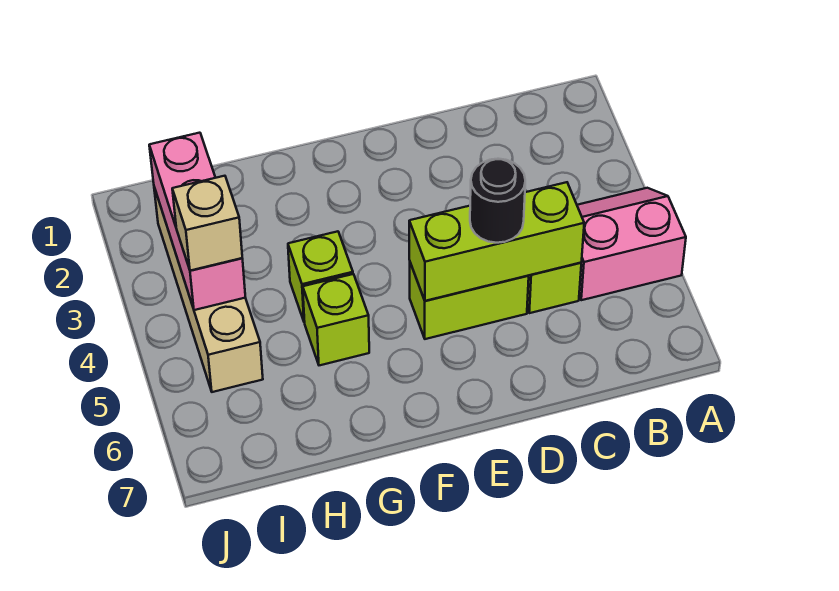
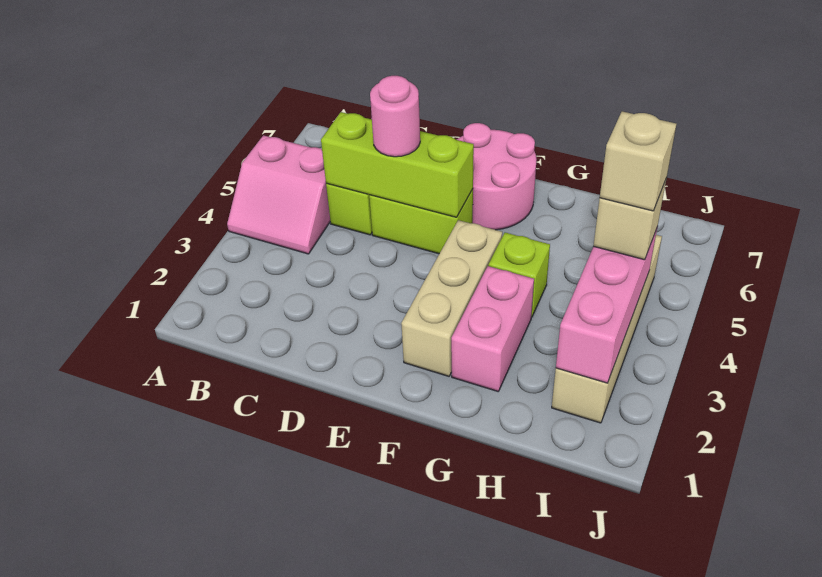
black 1x1 round brick [470,159,525,243] -> pink 1x1 round brick [370,76,420,157]
none -> pink 2x2 round brick [457,123,536,230]
none -> tan 1x3 brick [401,220,502,376]
none -> pink 1x2 brick [451,266,534,391]
lime 1x1 brick [303,274,369,365] -> none
none -> tan 1x1 brick [600,111,676,211]

